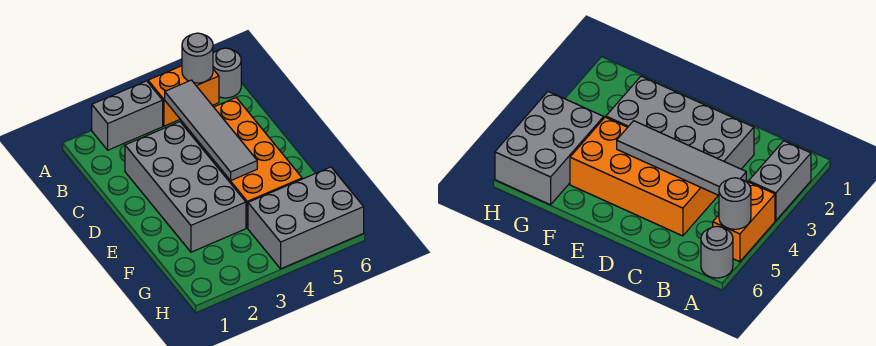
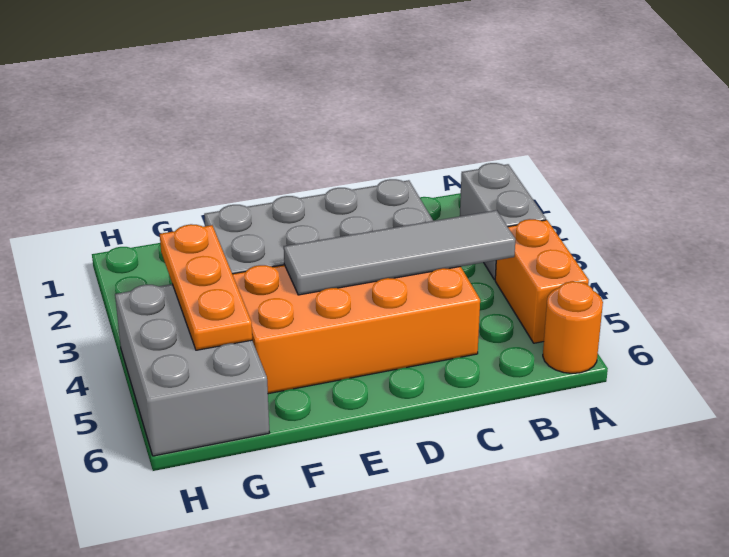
grey 1x1 round brick [182,33,213,83] -> none
grey 1x1 round brick [213,48,241,98] -> orange 1x1 round brick [543,281,603,373]
none -> orange 1x3 plate [160,224,252,350]

